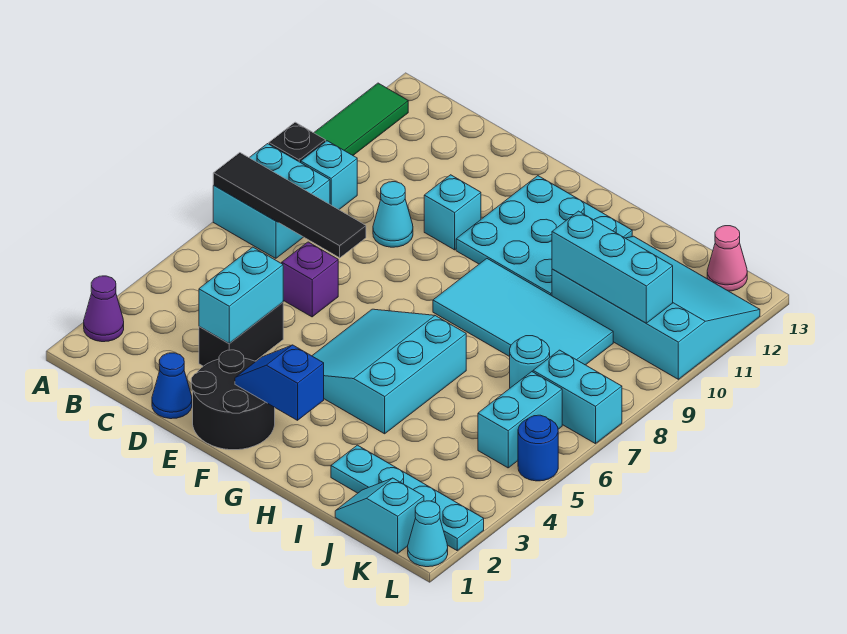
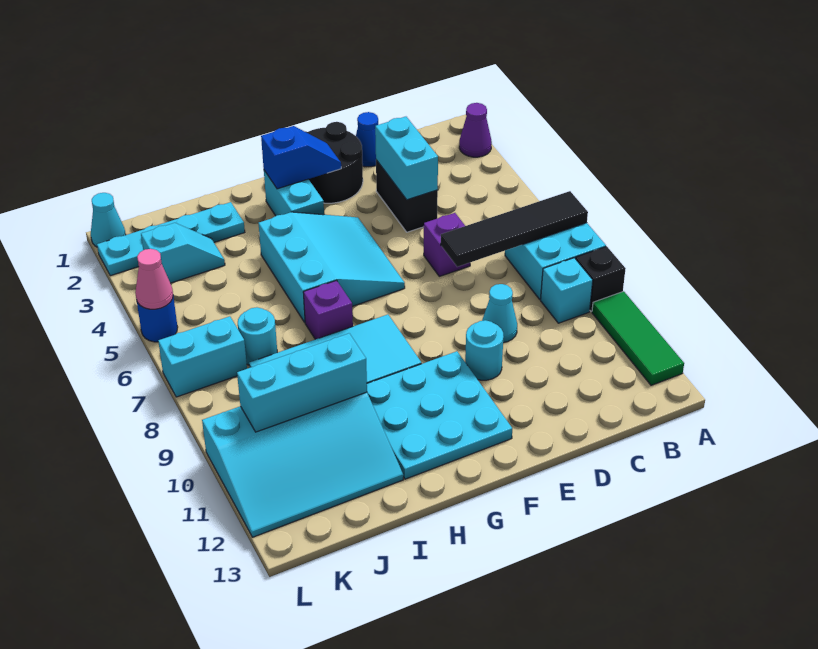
cyan 1x1 brick [424,175,481,250] -> cyan 1x1 round brick [465,320,504,380]
none -> purple 1x1 brick [303,280,353,339]
cyan 1x2 slope [335,478,424,553] -> cyan 1x2 slope moved to [141,223,225,283]
cyan 1x2 brick [478,372,562,468] -> cyan 1x2 brick moved to [264,171,324,216]
pink 1x1 cone [707,226,747,291] -> pink 1x1 cone moved to [135,249,173,309]

